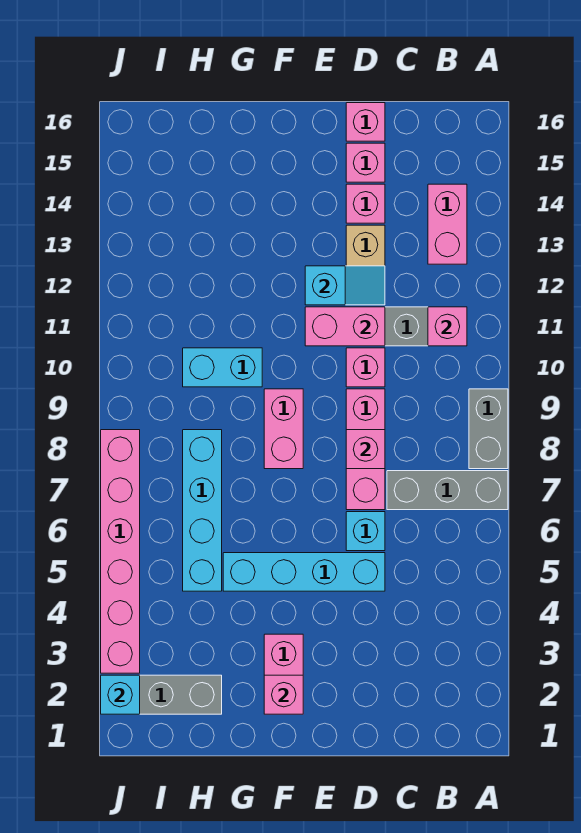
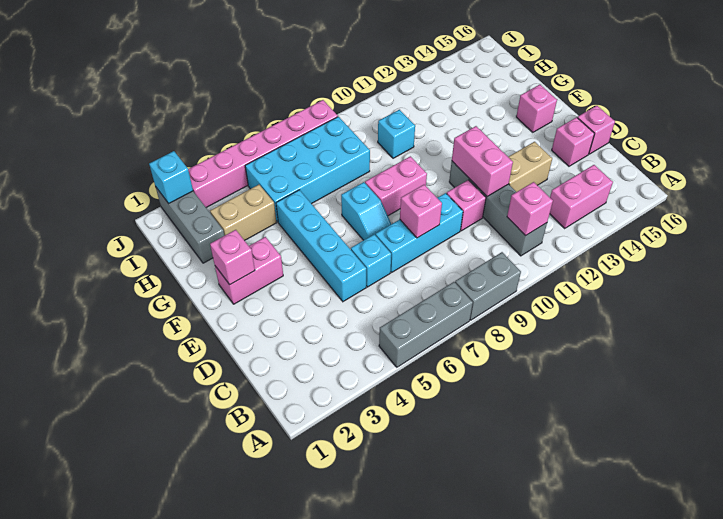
grey 1x3 brick [387,471,508,510] -> grey 1x3 brick turned to [379,282,473,367]
pink 1x3 brick [346,389,385,510] -> cyan 1x3 brick [375,193,463,272]
cyan 1x2 slope [305,266,385,305] -> cyan 1x2 slope moved to [341,182,391,240]
pink 1x1 brick [346,184,385,223] -> pink 1x1 brick moved to [516,85,557,132]
cyan 1x2 brick [183,348,262,387] -> cyan 1x1 brick [378,110,415,158]
none -> tan 1x2 brick [210,185,276,241]
cyan 1x4 brick [183,430,222,591] -> cyan 2x4 brick [245,117,370,222]

